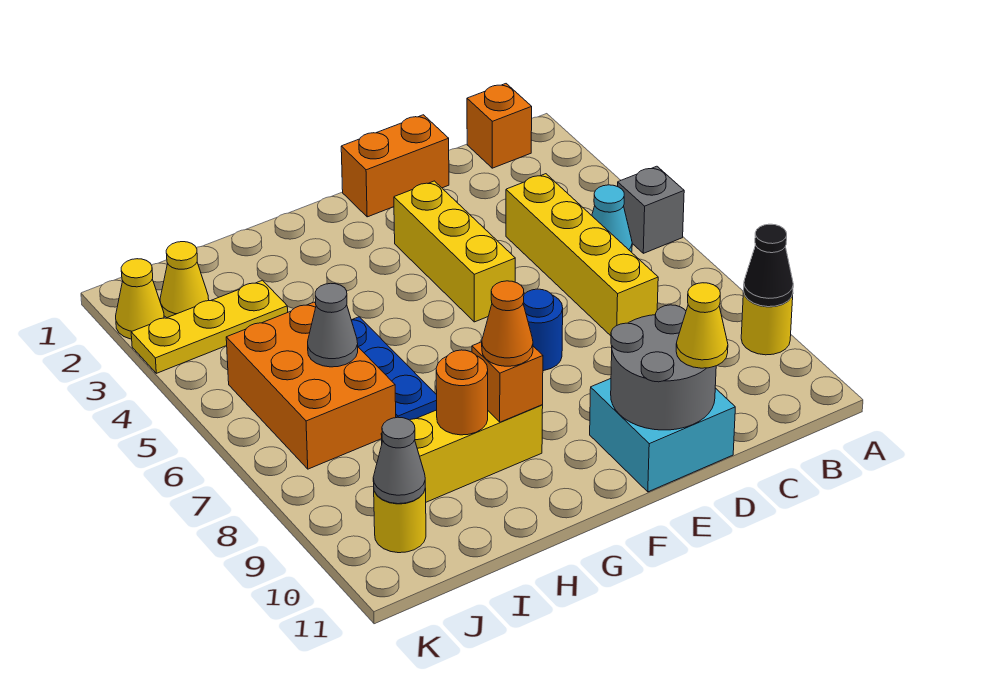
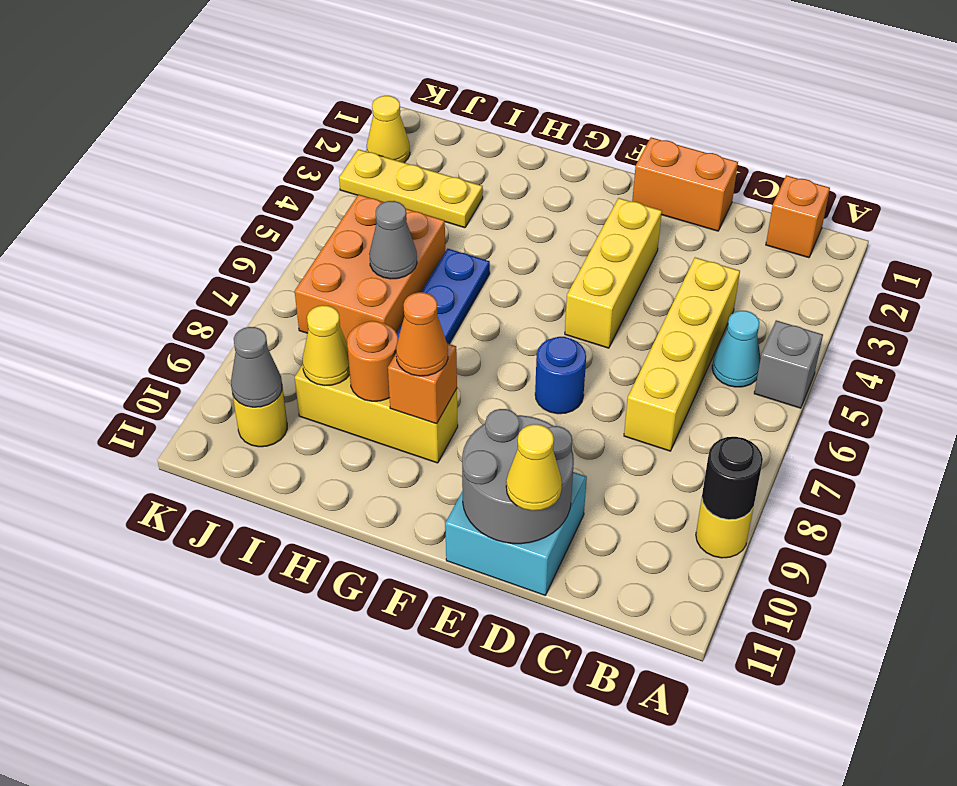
black 1x1 cone [744,224,793,307] -> black 1x1 round brick [702,437,763,520]
yellow 1x1 cone [160,242,209,318] -> yellow 1x1 cone moved to [302,305,350,386]

